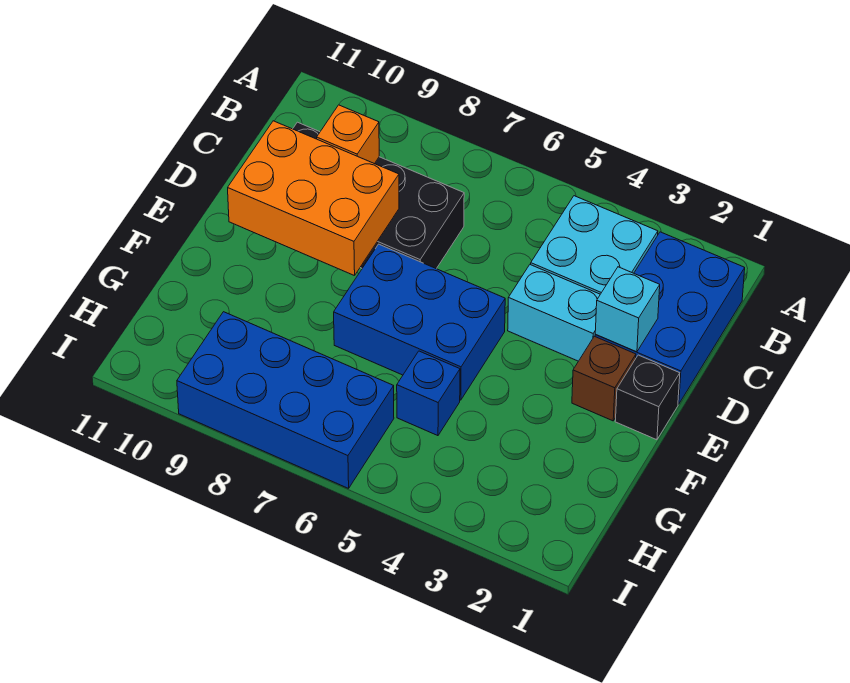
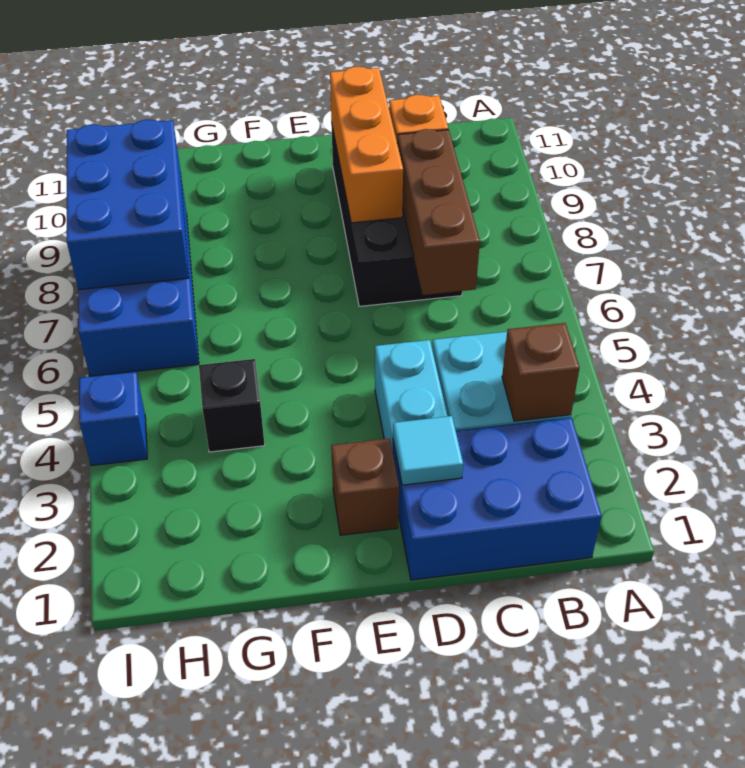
none -> brown 1x1 brick [502,323,580,421]
none -> brown 1x3 brick [397,129,480,295]
cyan 1x1 brick [595,267,660,352] -> cyan 1x1 tile [393,416,463,485]
orange 2x3 brick [228,121,399,276] -> orange 1x3 brick [330,67,403,223]
black 1x1 brick [615,355,680,440] -> black 1x1 brick moved to [199,359,265,452]
blue 2x3 brick [334,244,505,400] -> blue 2x3 brick moved to [67,119,189,290]
blue 1x1 brick [397,351,460,436] -> blue 1x1 brick moved to [79,372,147,466]

